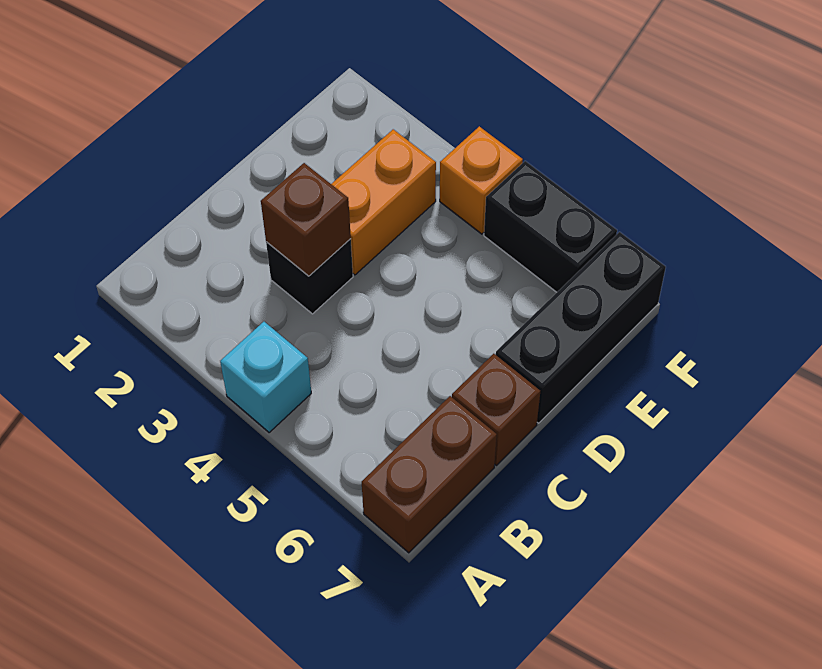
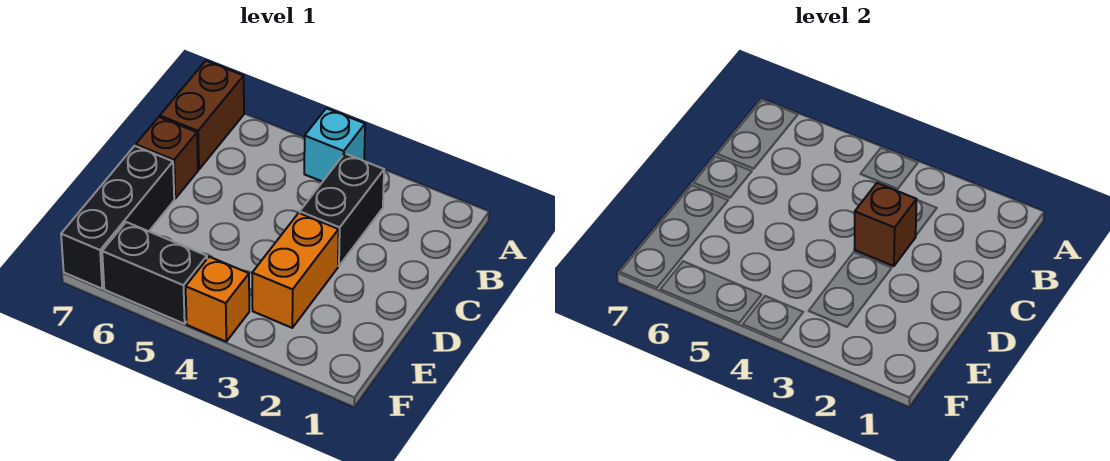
black 1x1 brick [266,239,353,314] -> black 1x2 brick [300,154,384,266]

